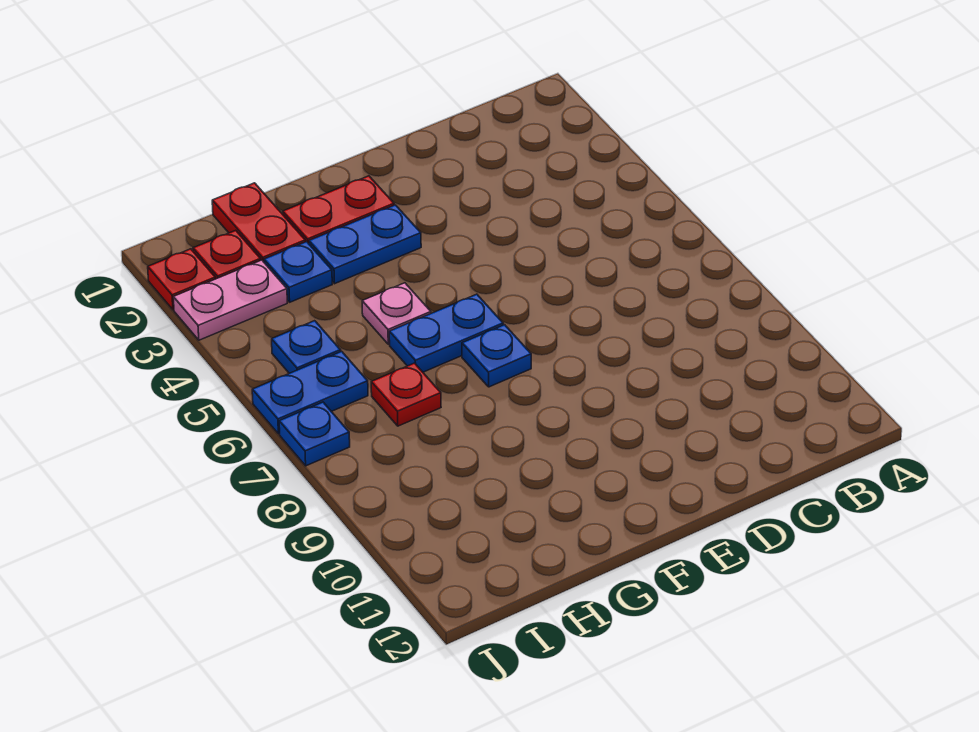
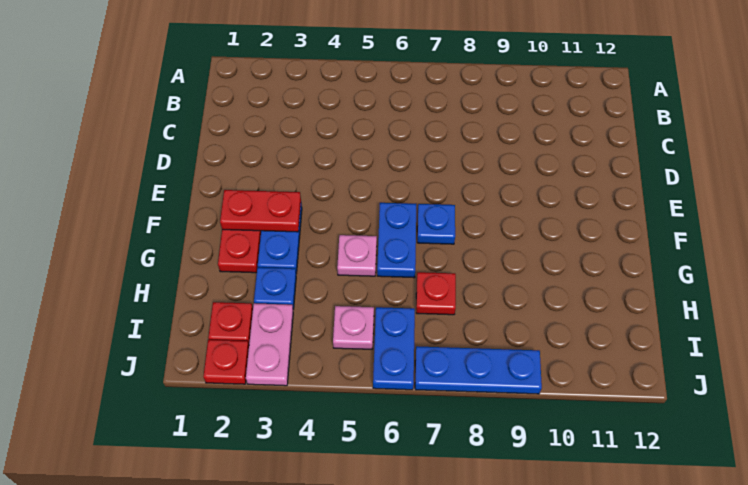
red 1x2 plate [212,183,306,262] -> red 1x2 plate moved to [220,190,301,232]
blue 1x1 plate [272,321,341,373] -> pink 1x1 plate [333,306,374,349]
blue 1x1 plate [279,402,350,466] -> blue 1x3 plate [415,346,542,394]

